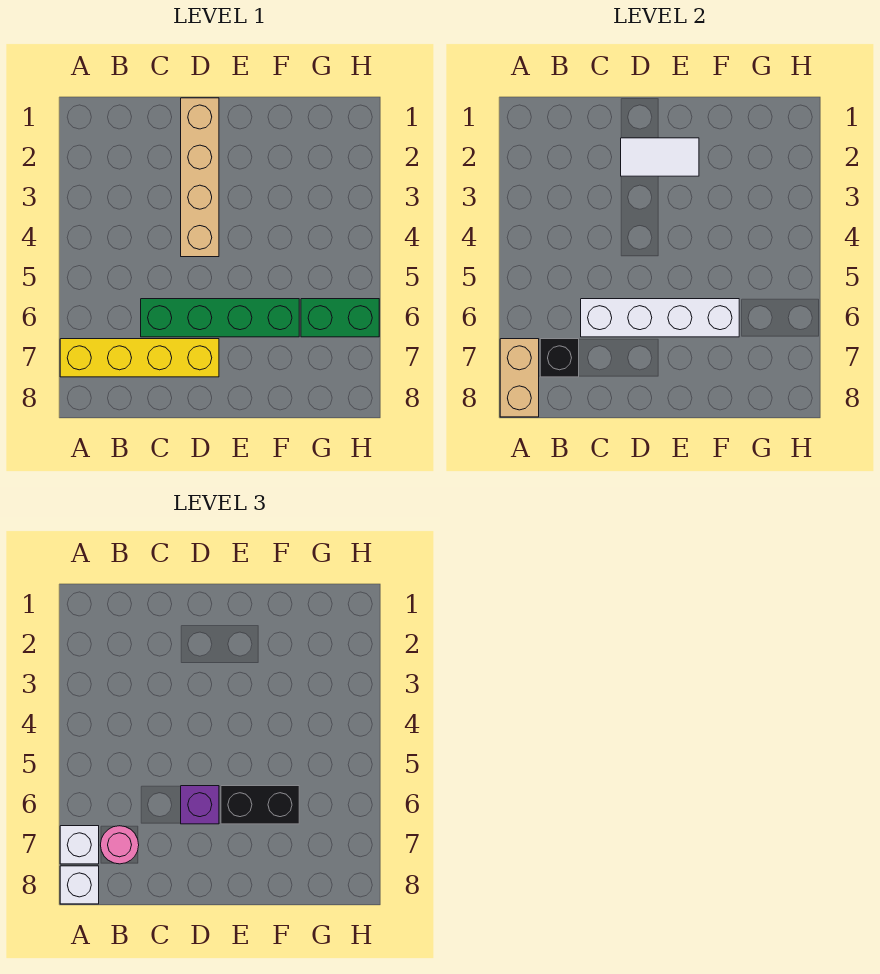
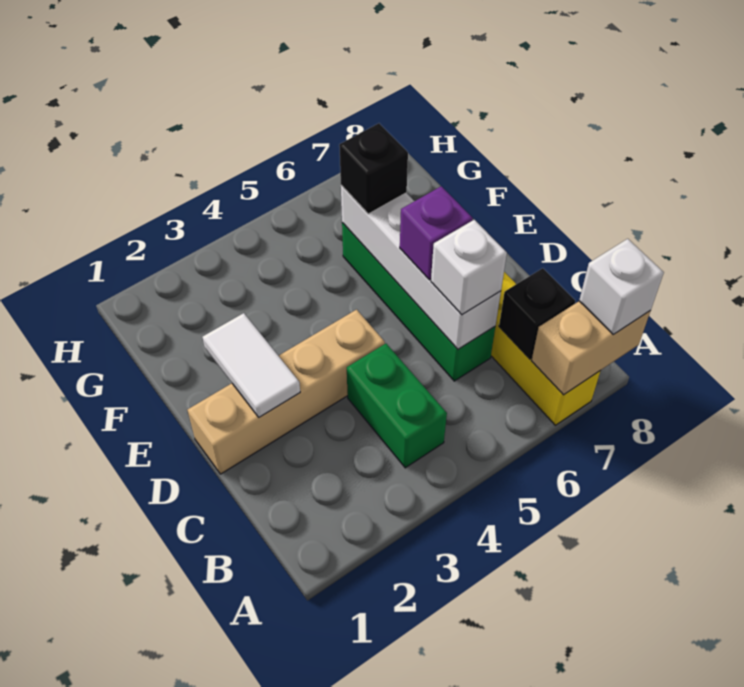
white 1x1 brick [60,826,99,864] -> white 1x1 brick moved to [431,220,507,315]
pink 1x1 round brick [101,826,139,864] -> none
black 1x2 brick [221,786,299,824] -> black 1x1 brick [339,123,408,214]
green 1x2 brick [301,299,379,337] -> green 1x2 brick moved to [347,344,447,468]

